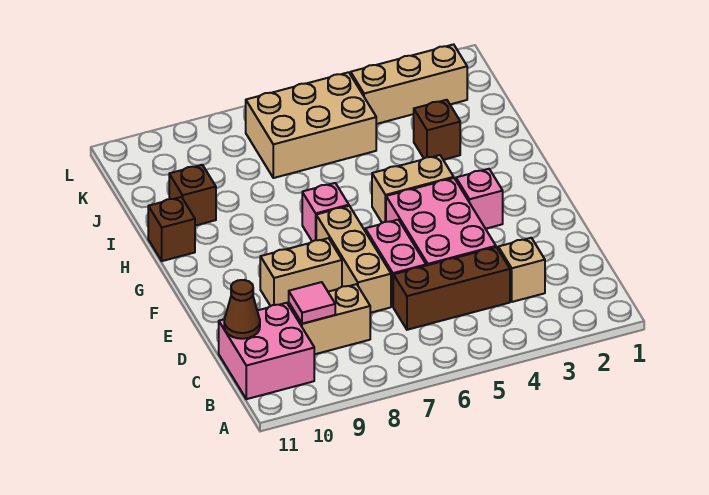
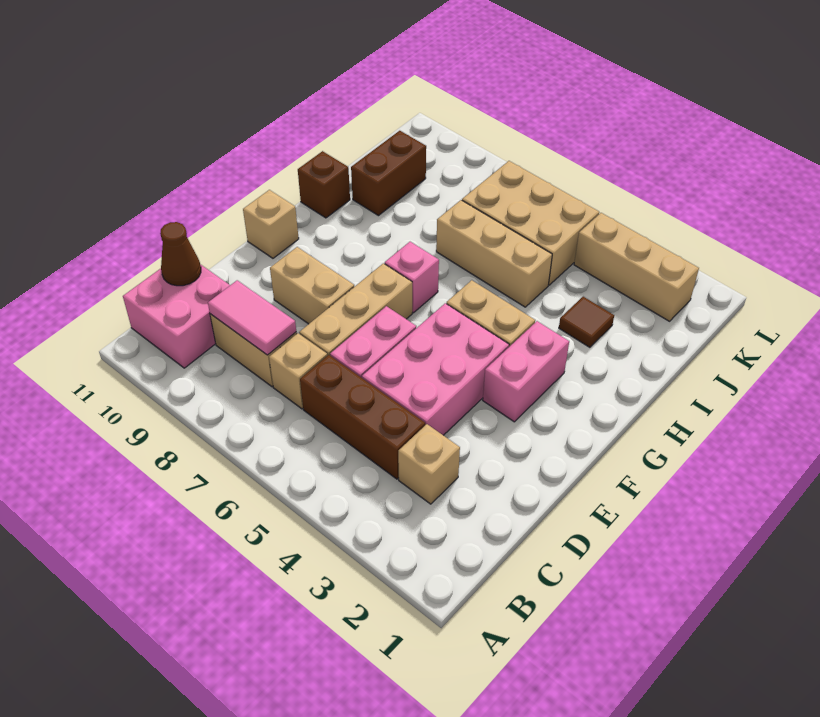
none -> tan 1x1 brick [269,333,327,409]
pink 1x1 tile [289,282,335,324] -> pink 1x2 tile [208,280,296,355]
pink 1x1 brick [456,169,503,229] -> pink 1x2 brick [483,321,569,422]
none -> tan 1x1 brick [243,190,299,258]
brown 1x1 brick [414,100,460,160] -> brown 1x1 tile [559,297,614,347]
none -> tan 1x3 brick [436,200,552,307]
brown 1x1 brick [169,165,216,226] -> brown 1x2 brick [351,131,426,216]

